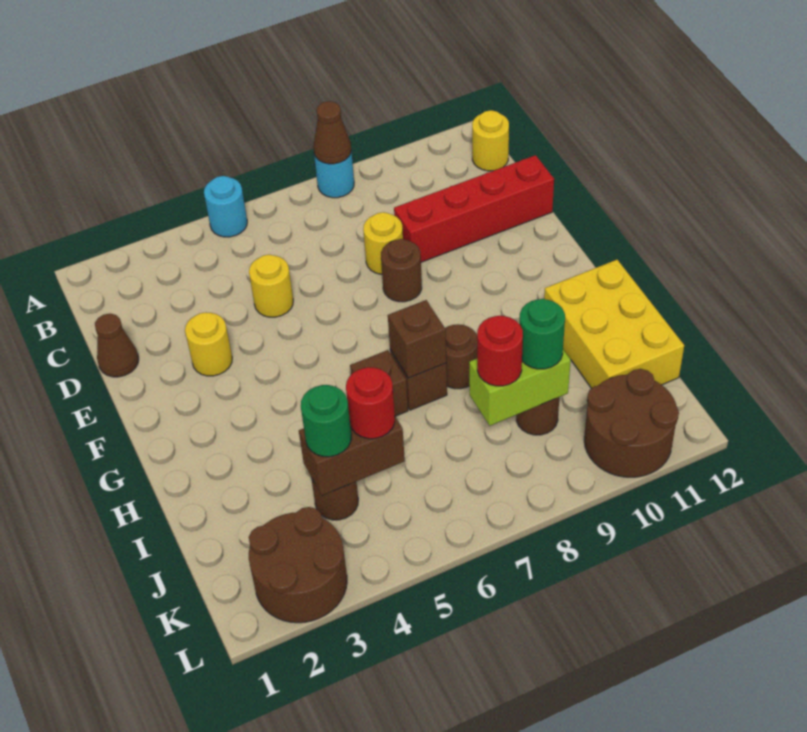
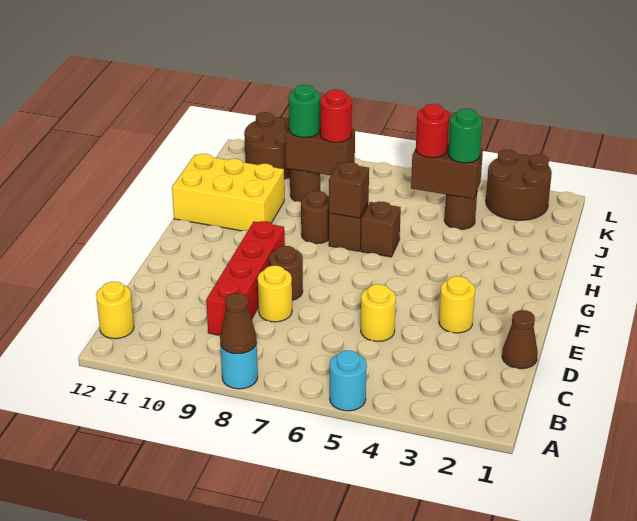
red 1x4 brick [394,155,554,262] -> red 1x4 brick turned to [206,221,285,335]
yellow 2x3 brick [544,260,684,389] -> yellow 2x3 brick turned to [172,154,284,231]
lime 1x2 brick [469,350,571,426] -> brown 1x2 brick [285,129,355,175]

